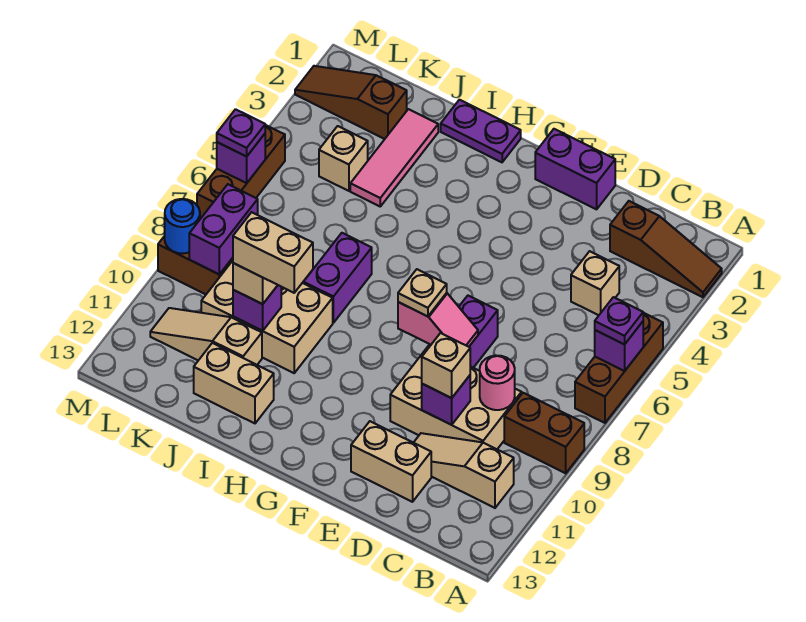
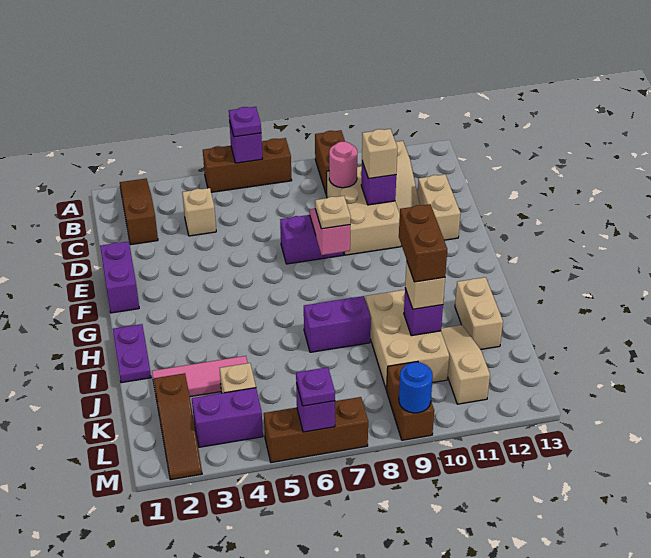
tan 1x2 brick [233,212,313,293] -> brown 1x2 brick [399,204,447,282]
tan 1x3 slope [150,308,262,365] -> tan 1x3 slope turned to [441,325,490,404]
purple 1x2 brick [189,184,258,274] -> purple 1x2 brick moved to [192,388,263,447]

